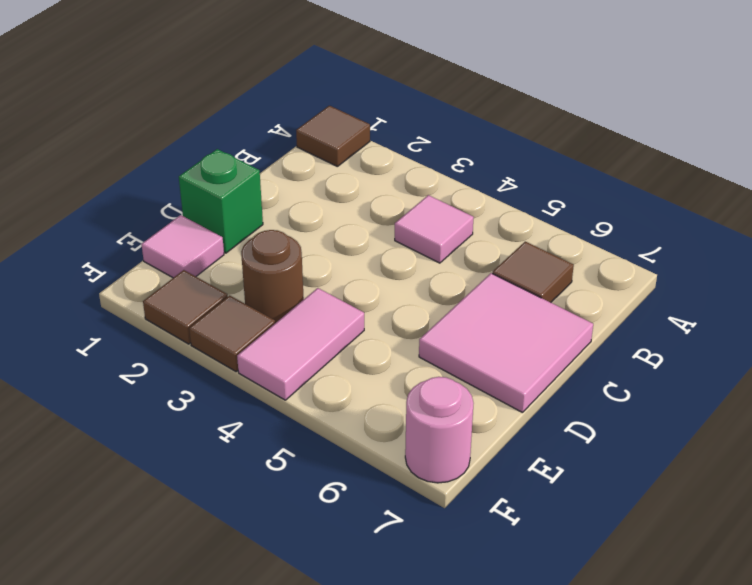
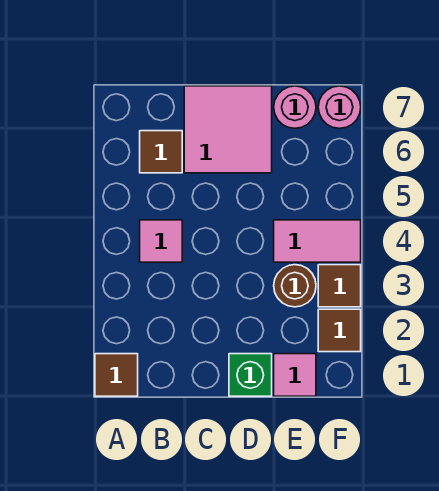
none -> pink 1x1 round brick [274,86,316,128]

